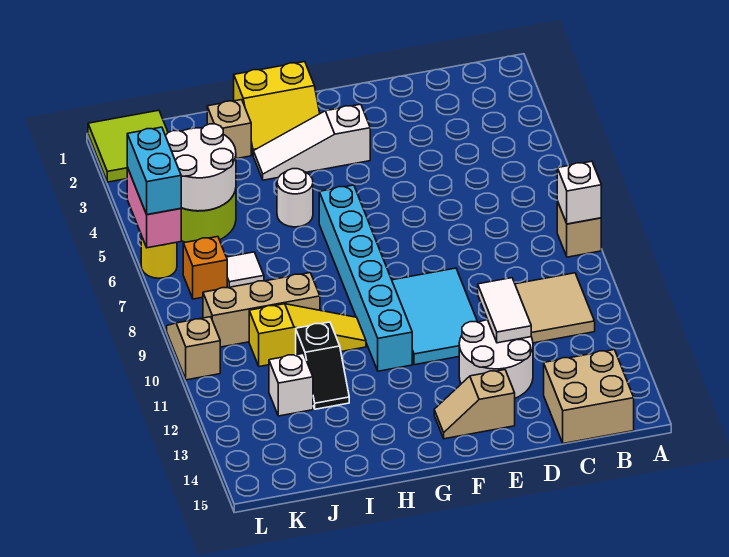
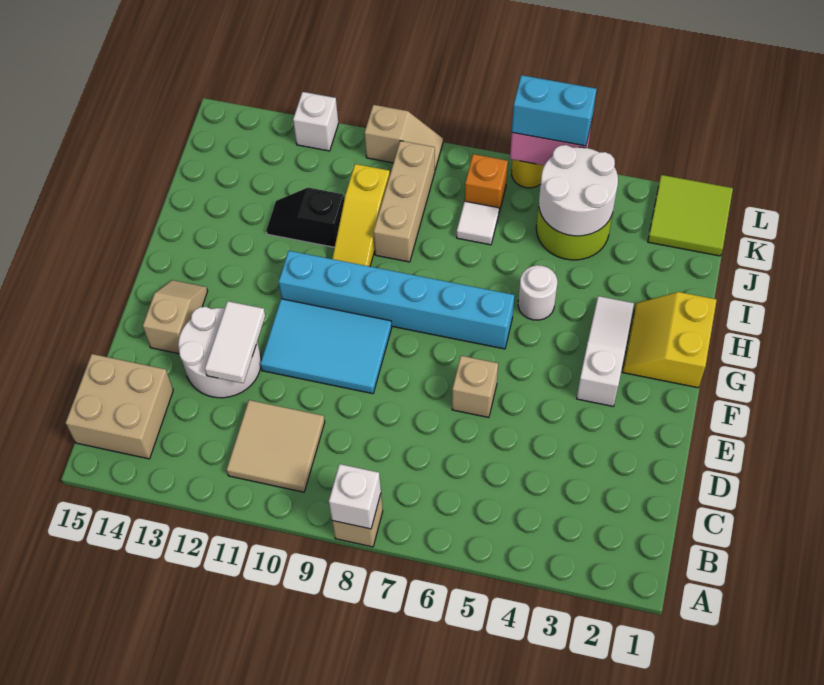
white 1x2 tile [478,278,531,343] -> white 1x2 tile turned to [205,301,265,383]
tan 1x1 brick [207,100,251,159] -> tan 1x1 brick moved to [452,356,498,418]
white 1x1 brick [269,354,313,416] -> white 1x1 brick moved to [293,92,338,151]

